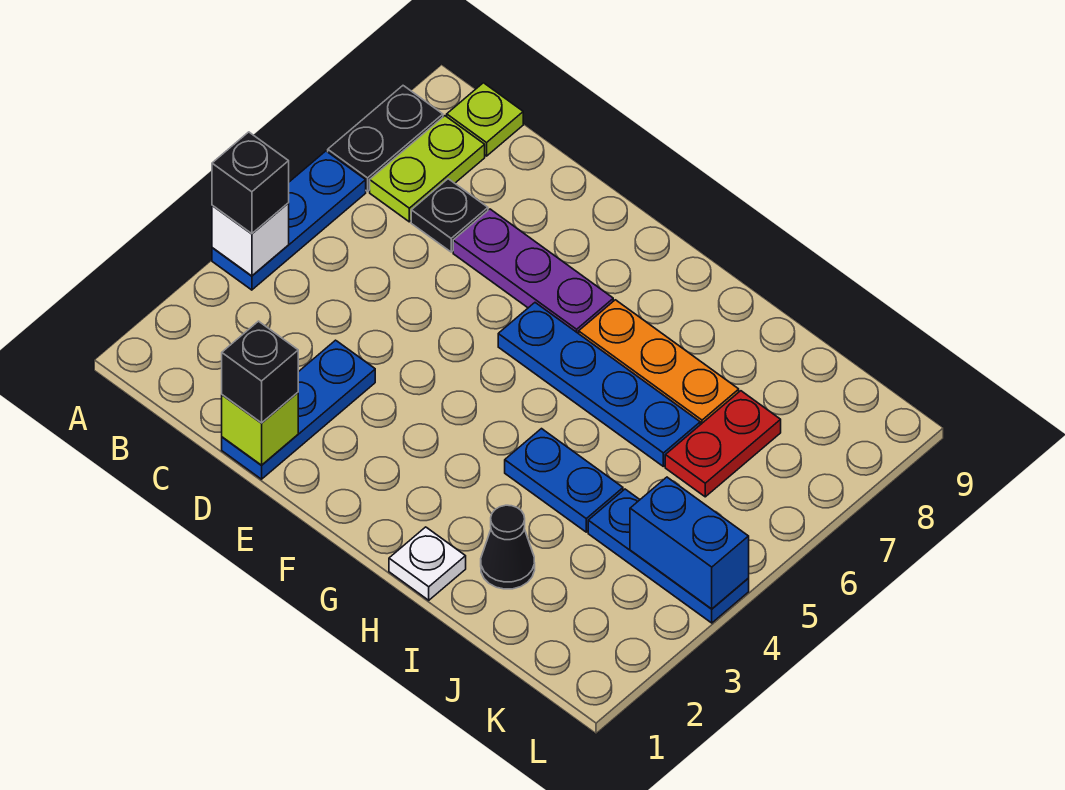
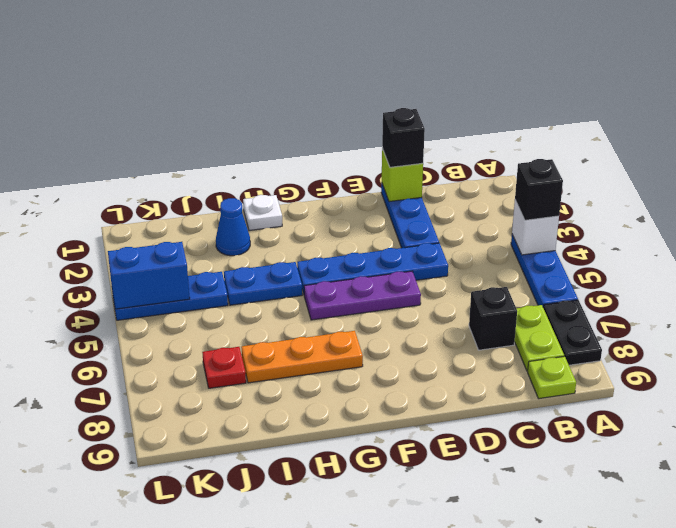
black 1x1 plate [411,179,488,252] -> black 1x1 brick [469,287,517,350]
purple 1x3 plate [453,209,613,334] -> purple 1x3 plate moved to [304,271,421,320]
blue 1x4 plate [498,303,700,466] -> blue 1x4 plate moved to [297,243,448,294]
black 1x1 cone [481,505,535,589] -> blue 1x1 cone [216,198,250,256]
red 1x2 plate [665,391,781,497] -> red 1x1 plate [202,347,246,388]

